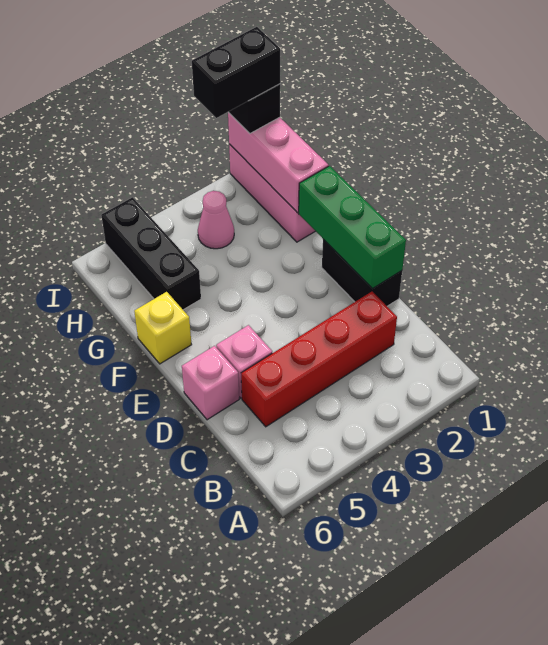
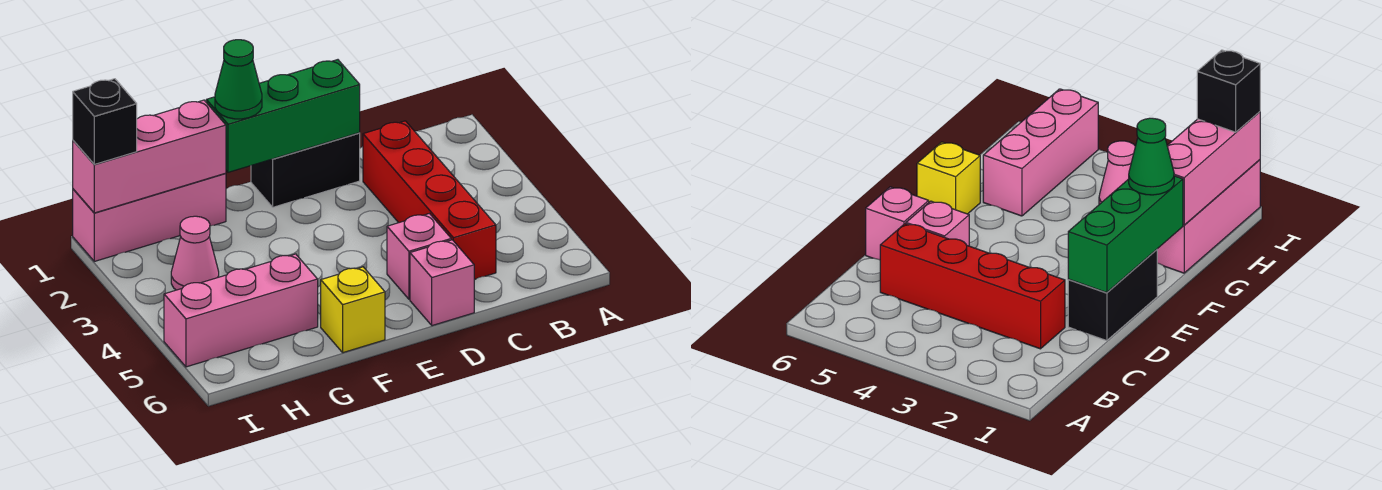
none -> green 1x1 cone [215,40,262,119]
black 1x3 brick [101,197,201,310] -> pink 1x3 brick [164,254,318,367]
black 1x2 brick [192,27,280,118] -> none

